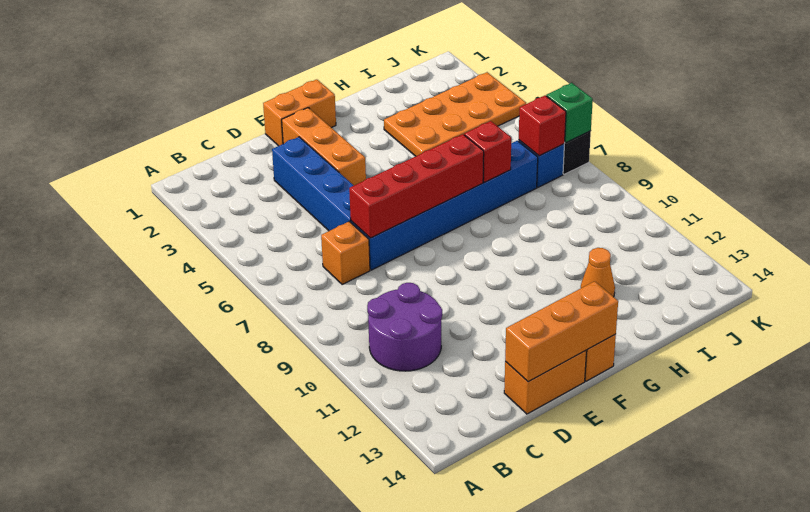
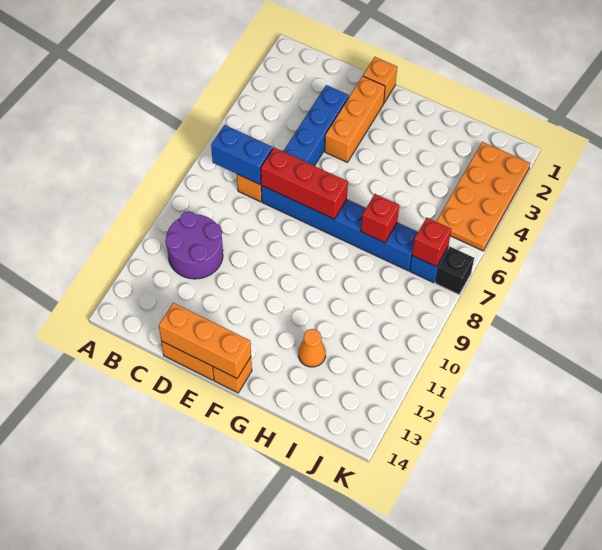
none -> blue 1x2 brick [211,125,273,185]
red 1x4 brick [349,134,484,238] -> red 1x3 brick [261,148,348,219]
orange 1x2 brick [263,79,336,146] -> orange 1x1 brick [363,57,397,103]
orange 2x4 plate [384,72,526,156] -> orange 2x4 plate turned to [436,142,530,251]
green 1x1 brick [546,83,593,143] -> none

